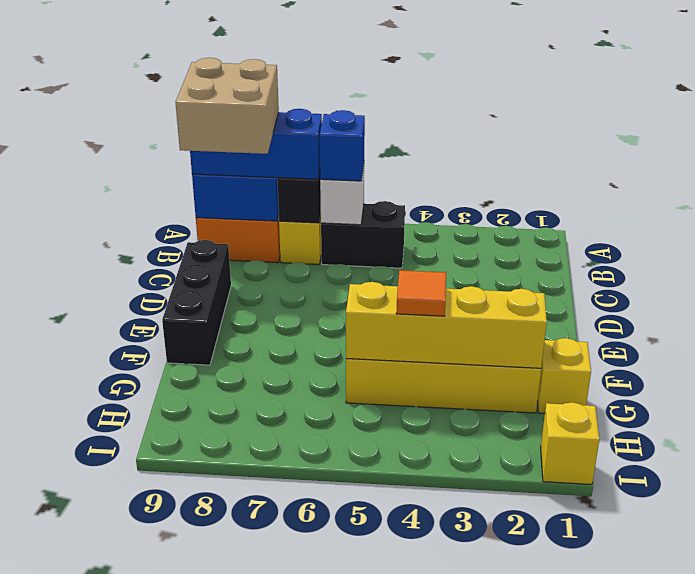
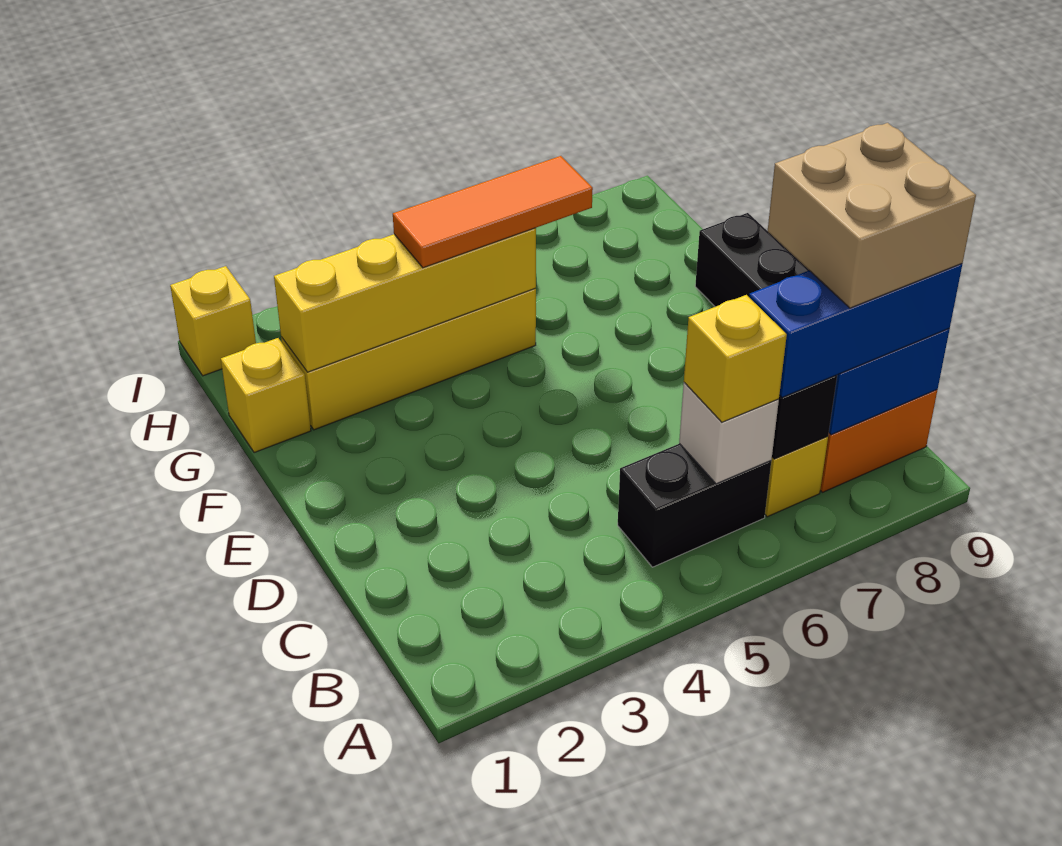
blue 1x1 brick [320,110,365,181] -> yellow 1x1 brick [684,295,787,422]
orange 1x1 tile [396,270,446,316] -> orange 1x3 tile [393,156,593,268]

